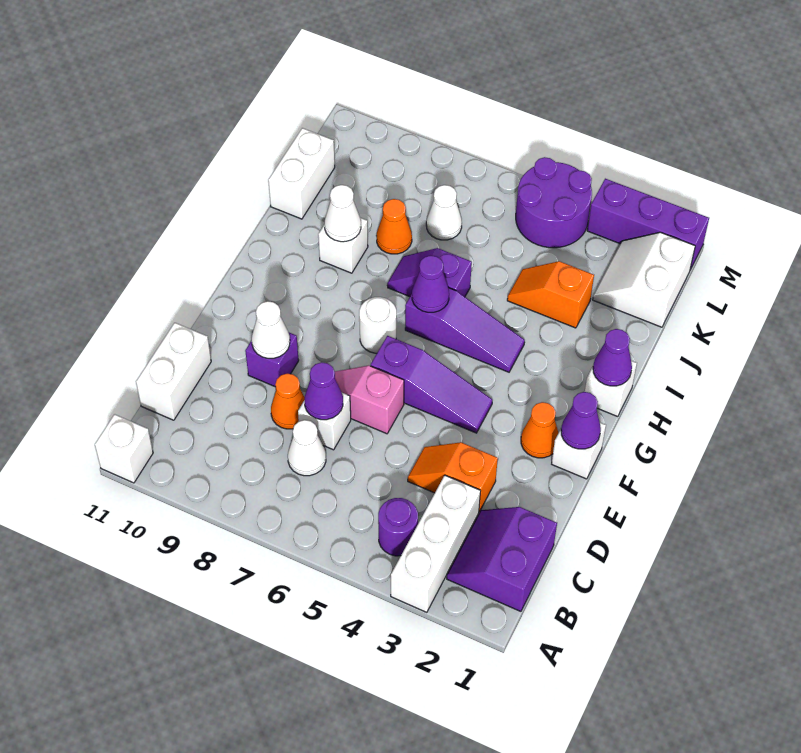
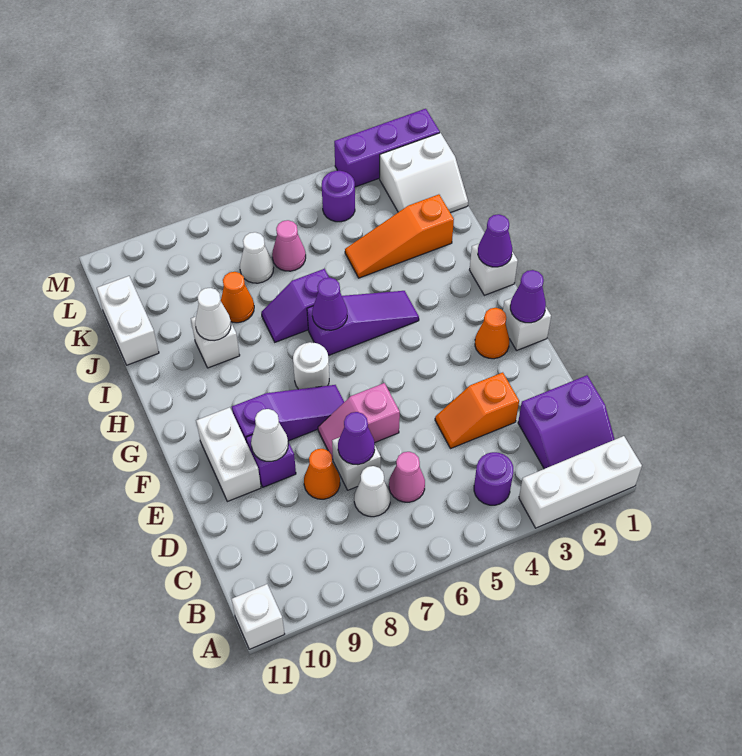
white 1x3 brick [391,475,480,612] -> white 1x3 brick turned to [519,436,642,528]
purple 2x2 slope [447,507,557,611] -> purple 2x2 slope turned to [518,375,615,469]
none -> pink 1x1 cone [389,452,425,502]
white 1x2 brick [136,323,211,420] -> white 1x2 brick moved to [196,407,261,502]
purple 1x3 slope [371,336,493,433] -> purple 1x3 slope moved to [232,385,344,442]
orange 1x2 slope [507,261,594,328] -> orange 1x3 slope [345,194,454,278]
white 2x2 slope [593,232,695,327] -> white 2x2 slope turned to [380,133,468,213]
none -> pink 1x1 cone [272,220,306,271]
purple 2x2 round brick [516,157,592,248] -> purple 1x1 round brick [322,171,355,222]

